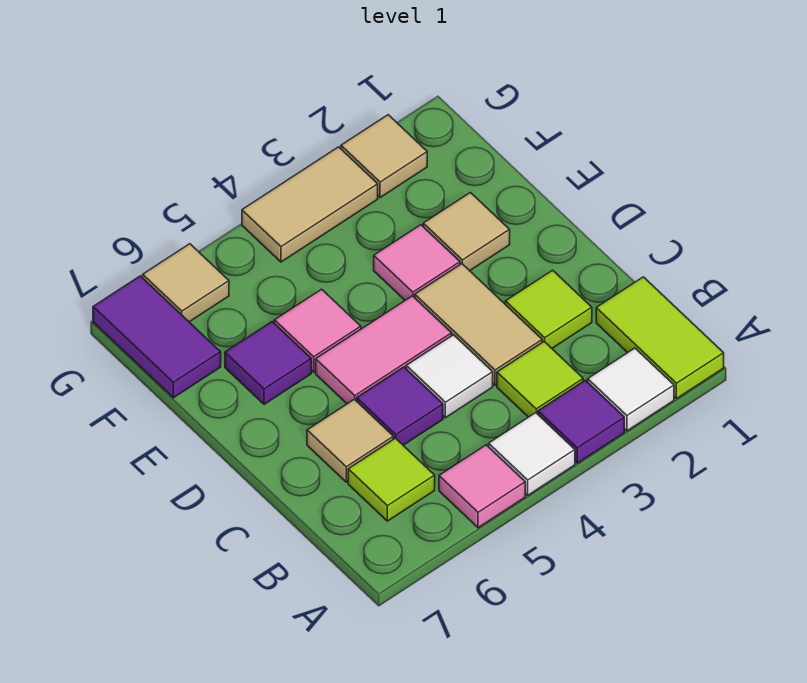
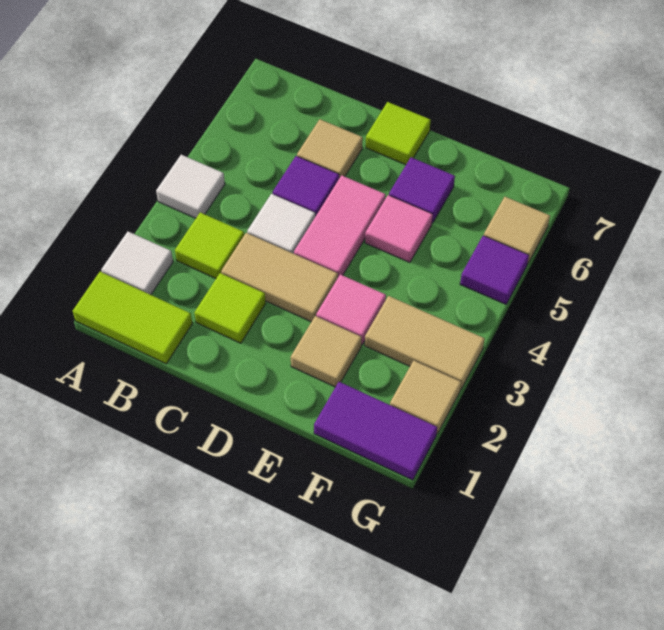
purple 1x1 tile [538,380,624,463] -> purple 1x1 tile moved to [460,236,529,304]
pink 1x1 tile [439,445,525,528] -> none
lime 1x1 tile [348,438,435,521] -> lime 1x1 tile moved to [366,102,431,165]
purple 1x2 tile [93,276,221,398] -> purple 1x2 tile moved to [314,382,437,480]
tan 1x2 tile [242,147,378,262] -> tan 1x2 tile turned to [365,296,485,389]

